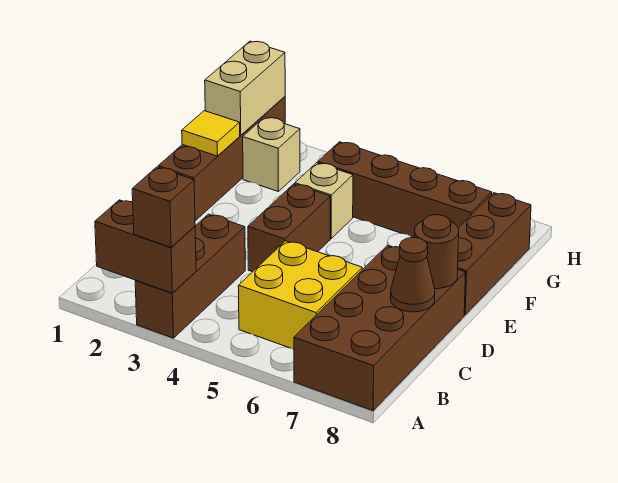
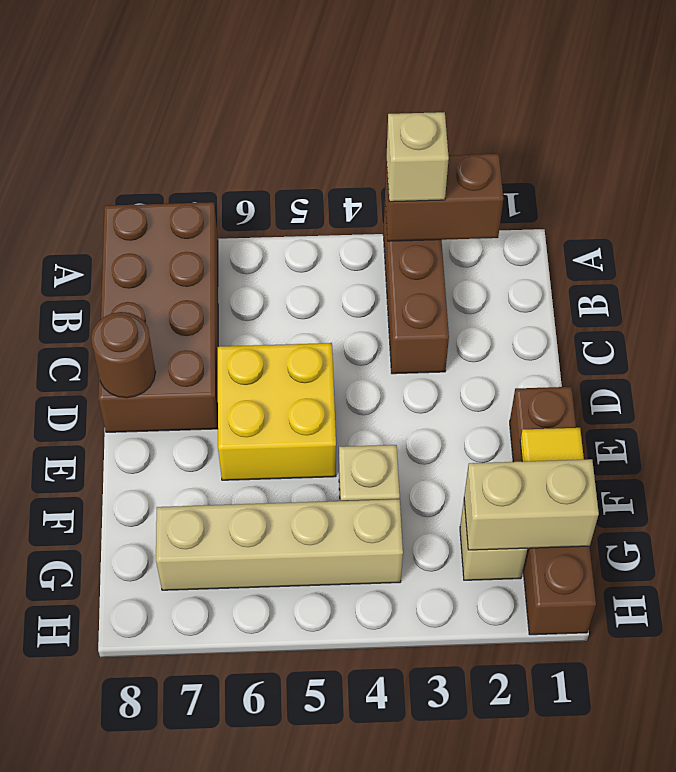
brown 1x1 brick [132,167,195,247] -> tan 1x1 brick [387,112,449,202]
yellow 2x2 brick [238,241,362,349] -> yellow 2x2 brick moved to [218,343,336,480]
brown 1x1 cone [391,237,435,312] -> none
brown 1x2 brick [248,184,330,272] -> none
brown 1x3 brick [458,193,531,315] -> none
tan 1x2 brick [205,41,285,135] -> tan 1x2 brick turned to [464,459,599,550]
brown 1x4 brick [318,142,492,237] -> tan 1x4 brick [156,499,403,590]

